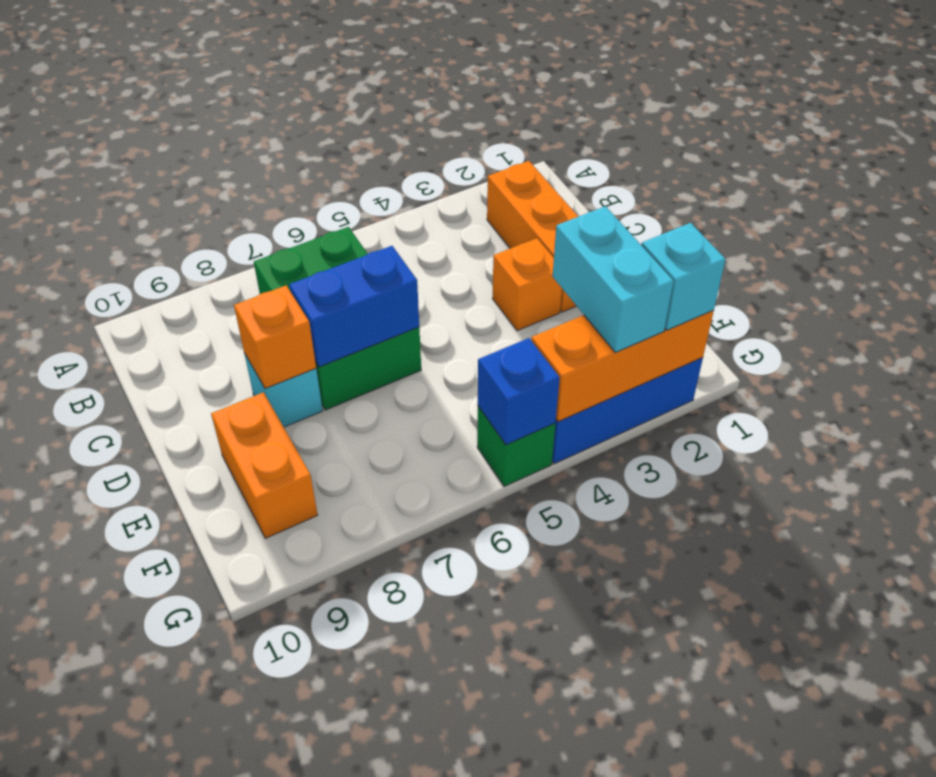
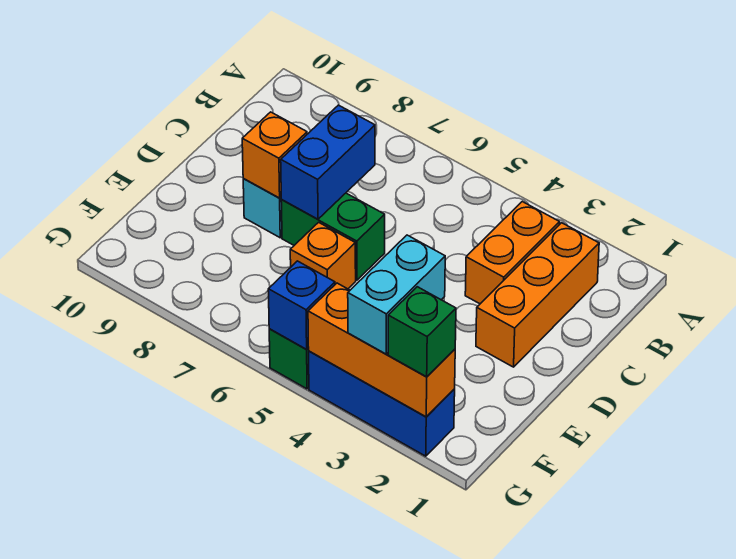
green 2x3 brick [254,227,421,410] -> green 1x2 brick [281,193,385,280]
orange 1x1 brick [492,238,562,331] -> orange 1x1 brick moved to [290,222,356,289]
blue 1x2 brick [289,246,419,367] -> blue 1x2 brick turned to [281,105,375,219]
orange 1x2 brick [211,392,318,538] -> orange 1x2 brick moved to [465,202,560,304]
cyan 1x1 brick [642,223,726,330] -> green 1x1 brick [388,287,456,377]

